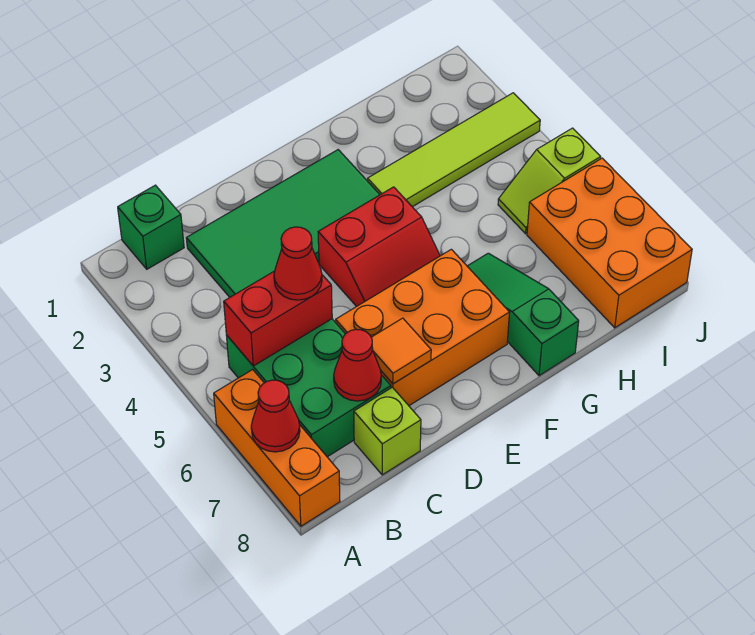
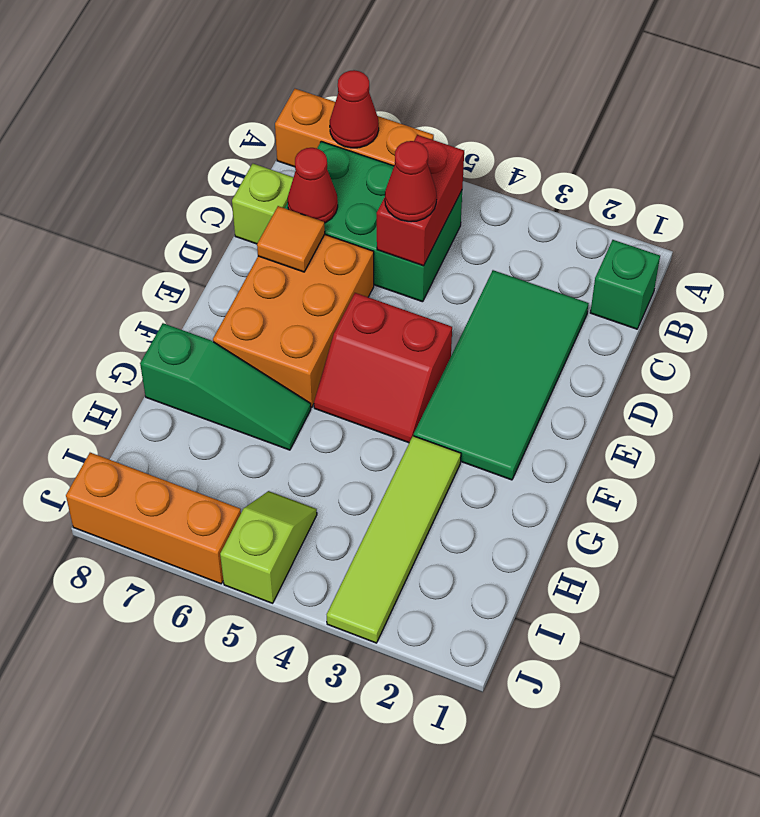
red 2x2 slope [318,187,440,307] -> red 2x2 slope turned to [314,293,452,443]
orange 2x3 brick [527,158,692,328] -> orange 1x3 brick [66,453,241,584]

